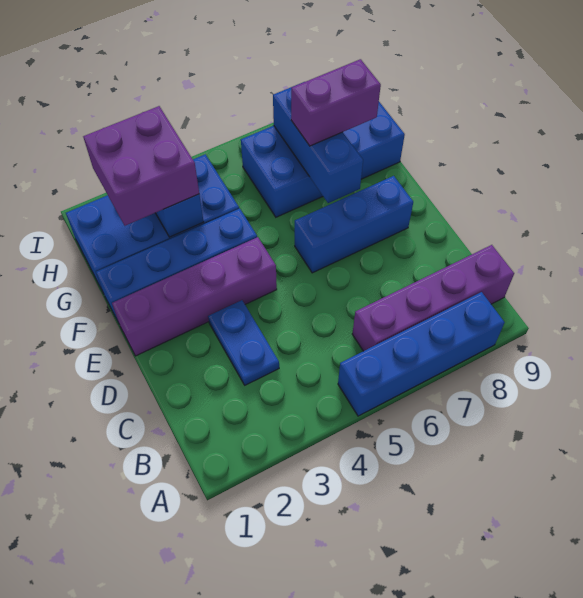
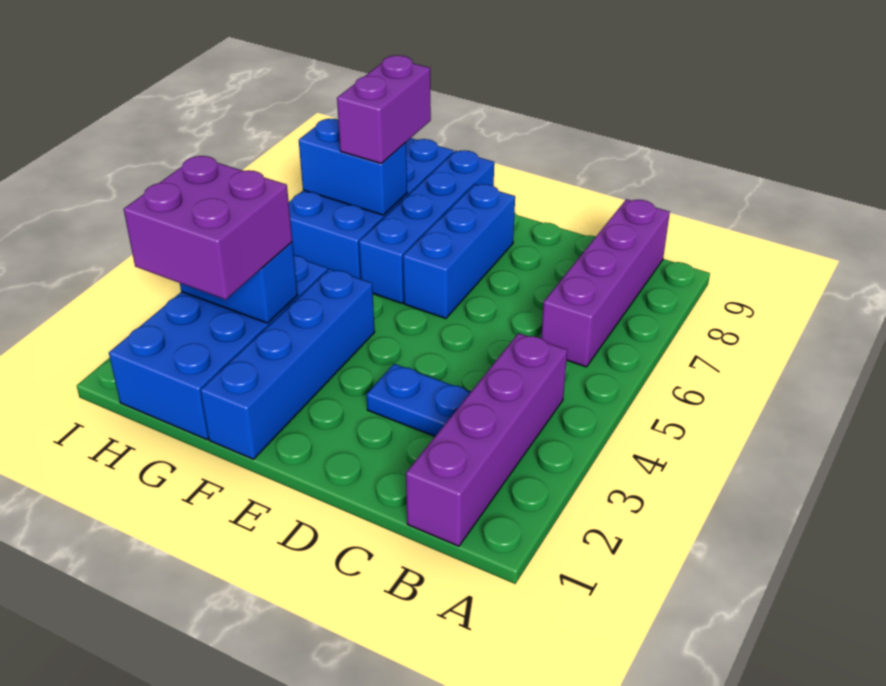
blue 1x4 brick [338,292,505,416] -> blue 1x4 brick moved to [359,150,494,303]
purple 1x4 brick [112,237,277,356] -> purple 1x4 brick moved to [406,333,567,546]
blue 1x3 brick [273,82,363,203] -> blue 1x2 brick [299,119,407,215]

